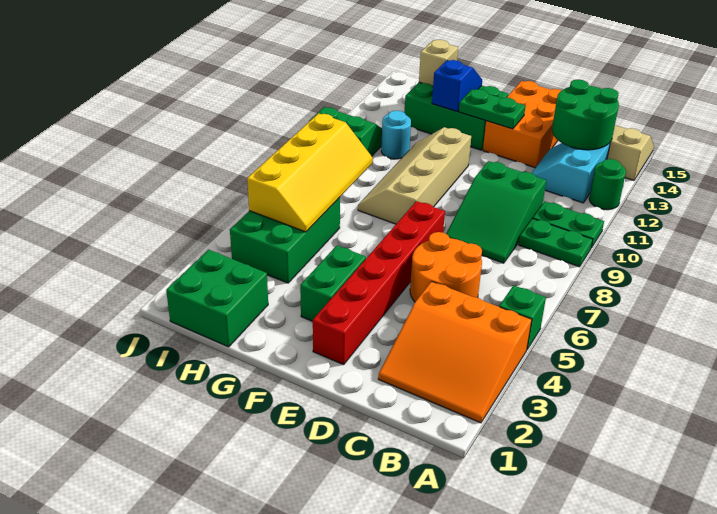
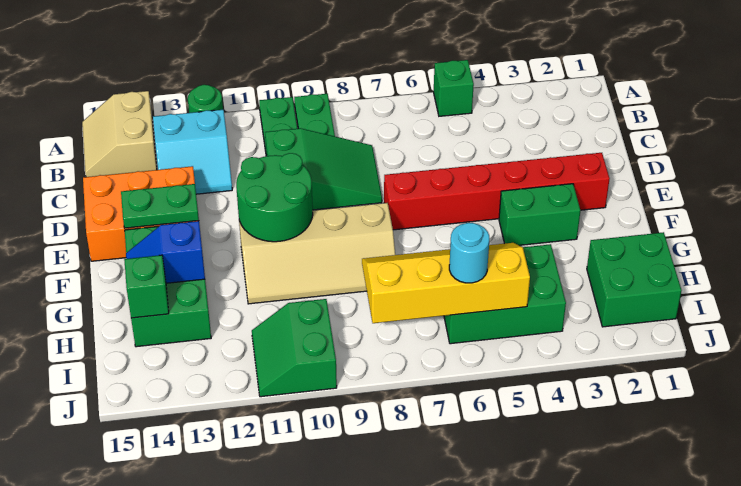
orange 3x3 slope [378,281,532,423] -> none
green 2x2 round brick [552,79,619,150] -> green 2x2 round brick moved to [236,153,313,242]
orange 2x2 round brick [410,232,482,302] -> none
green 1x2 plate [459,89,526,129] -> green 1x2 plate turned to [121,184,199,228]
cyan 1x1 round brick [381,111,411,159] -> cyan 1x1 round brick moved to [449,223,489,283]
tan 1x1 brick [419,40,458,86] -> green 1x1 brick [124,255,169,318]

